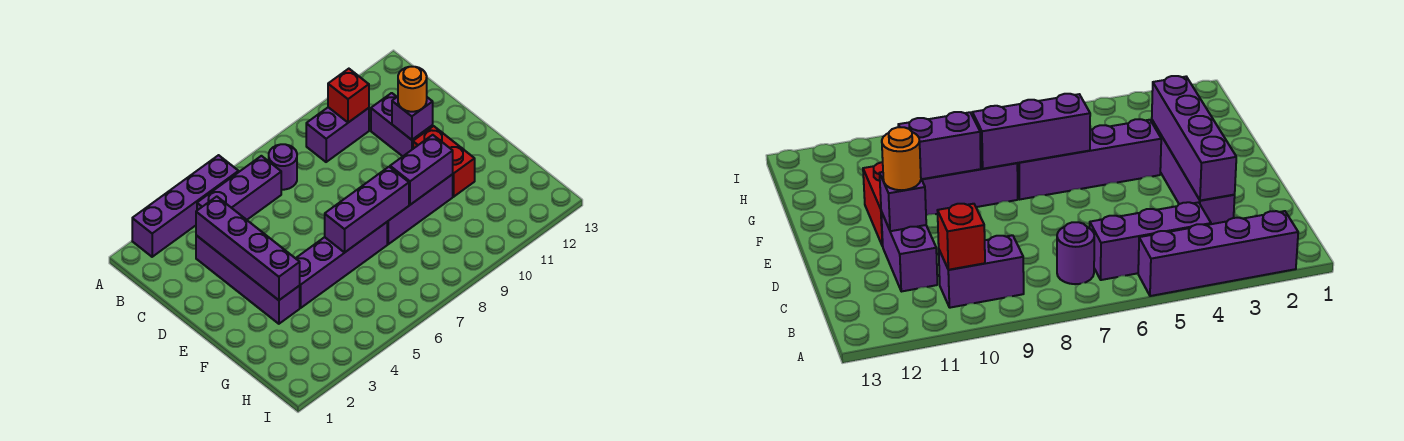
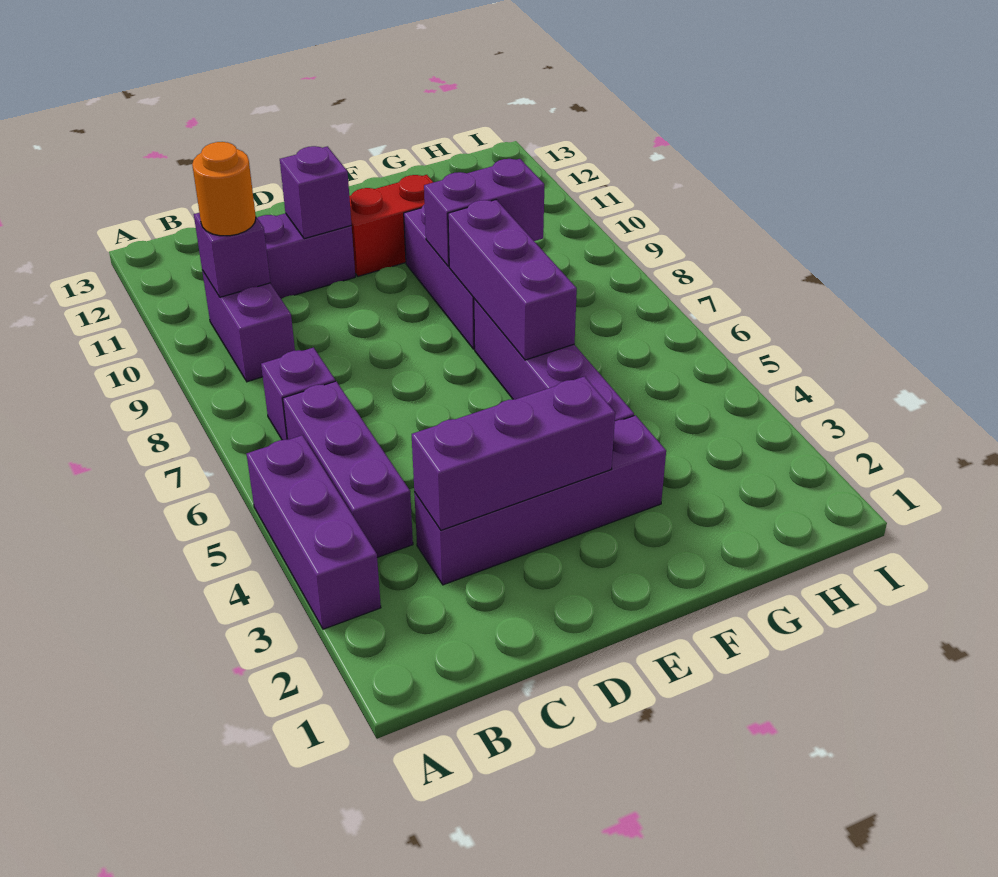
purple 1x4 brick [132,155,239,257] -> purple 1x3 brick [247,435,381,629]
purple 1x1 round brick [269,144,297,190] -> purple 1x1 brick [261,348,335,440]
red 1x1 brick [328,69,369,123] -> purple 1x1 brick [194,213,270,297]
purple 1x4 brick [196,197,300,300] -> purple 1x3 brick [412,376,615,530]
orange 1x1 round brick [398,67,427,112] -> orange 1x1 round brick moved to [192,142,256,236]
purple 1x2 brick [390,135,453,205] -> purple 1x2 brick turned to [424,159,544,266]

